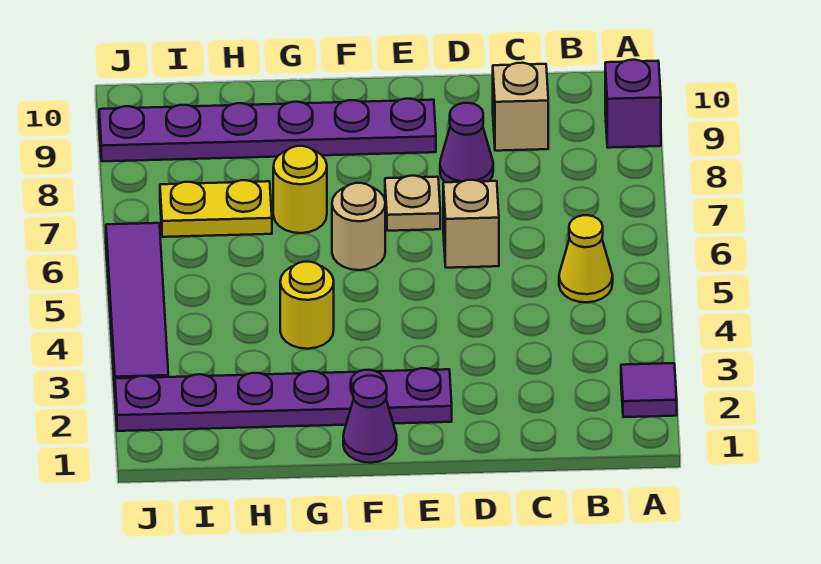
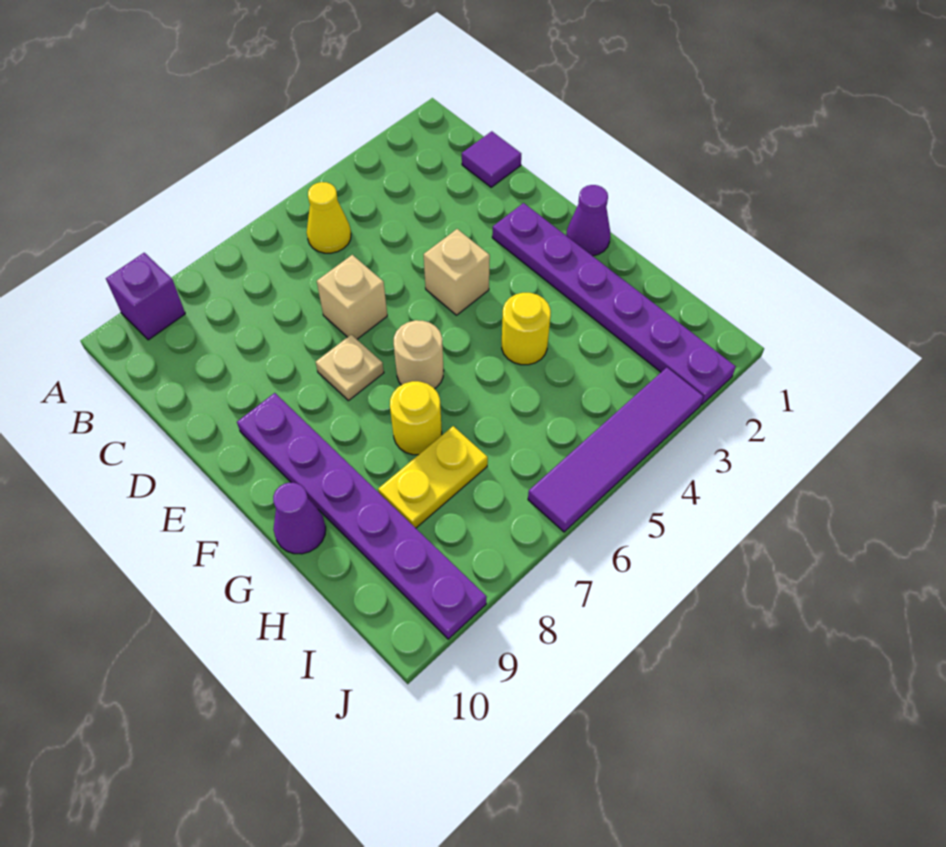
purple 1x1 tile [621,363,677,417] -> purple 1x1 tile moved to [462,131,521,187]
tan 1x1 brick [493,63,548,151] -> tan 1x1 brick moved to [424,229,490,315]
purple 1x1 cone [440,103,493,182] -> purple 1x1 cone moved to [273,482,326,554]
yellow 1x2 plate [160,180,272,237] -> yellow 1x2 plate turned to [378,426,488,528]

